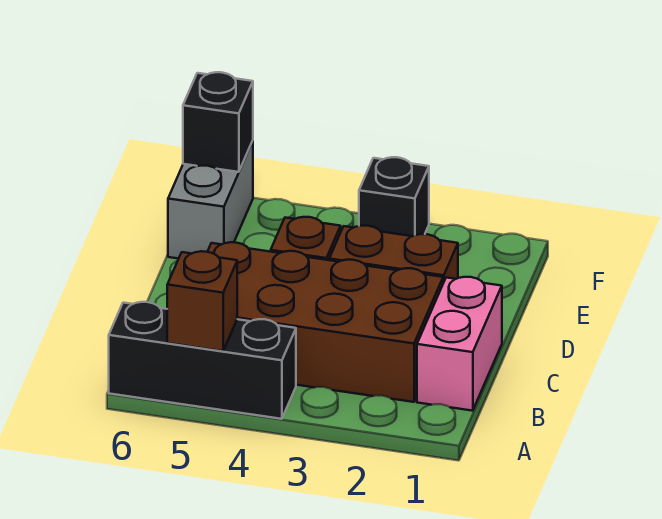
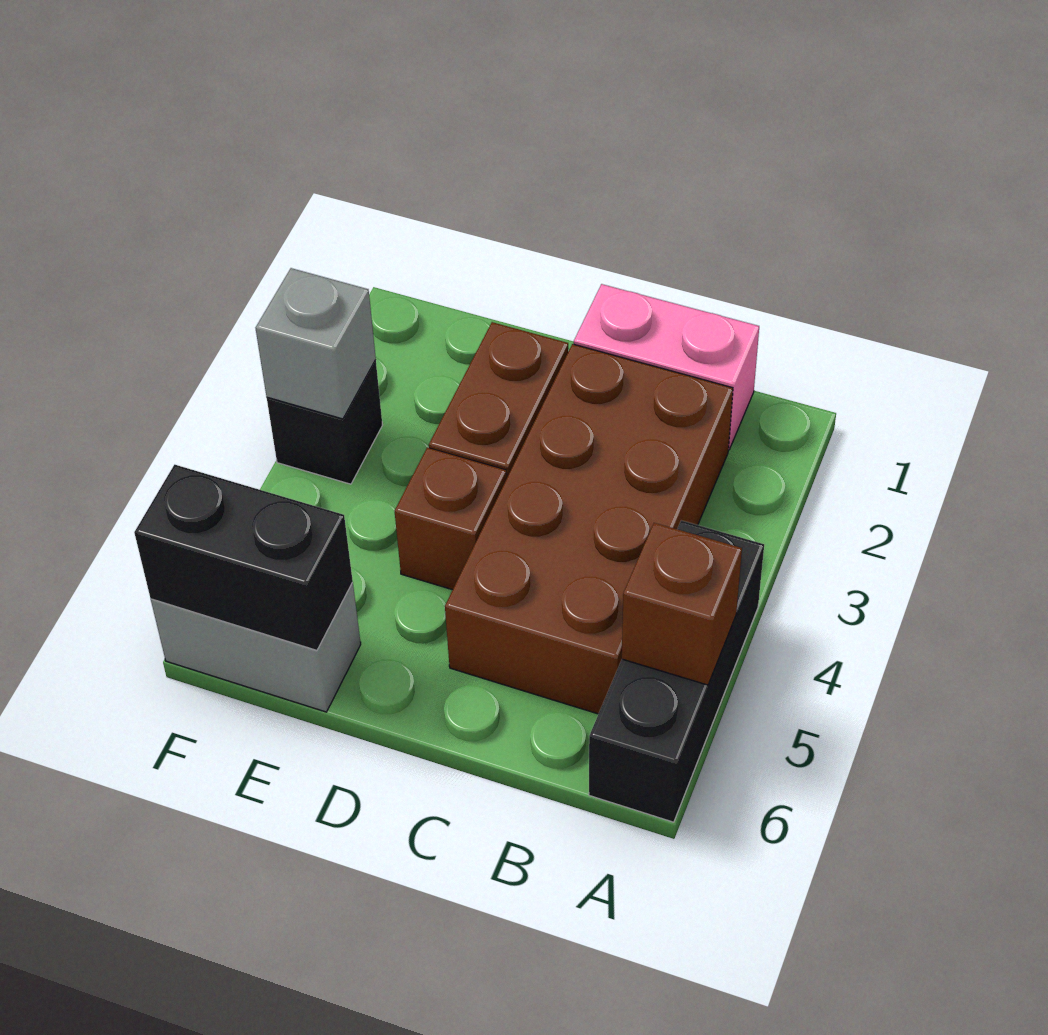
none -> grey 1x1 brick [256,268,376,419]
black 1x1 brick [183,72,253,172] -> black 1x2 brick [134,465,353,650]

